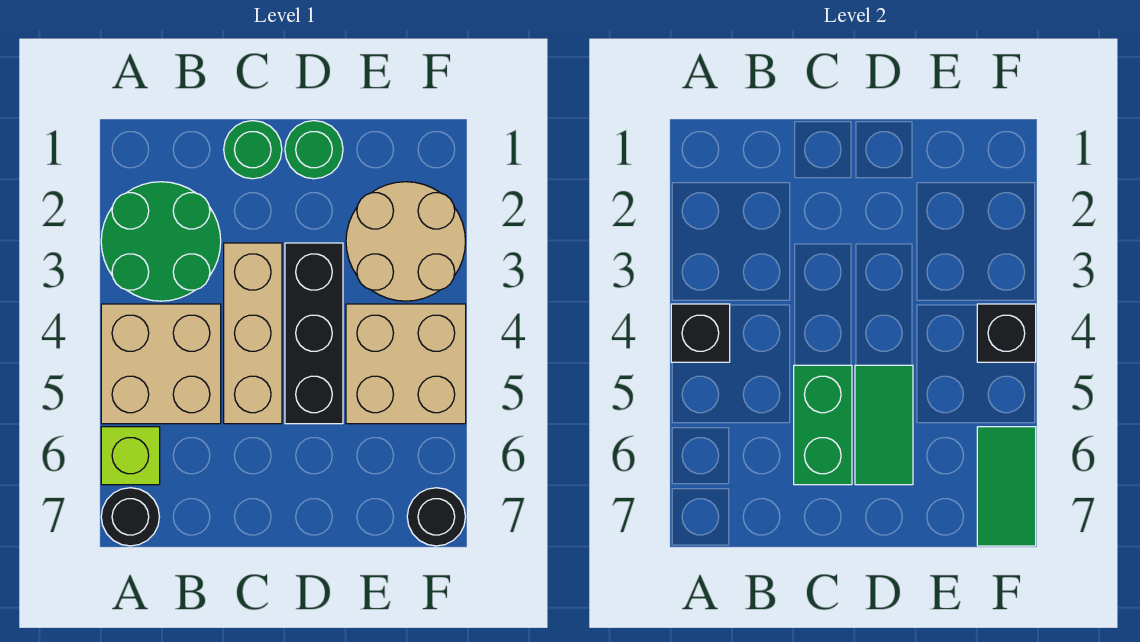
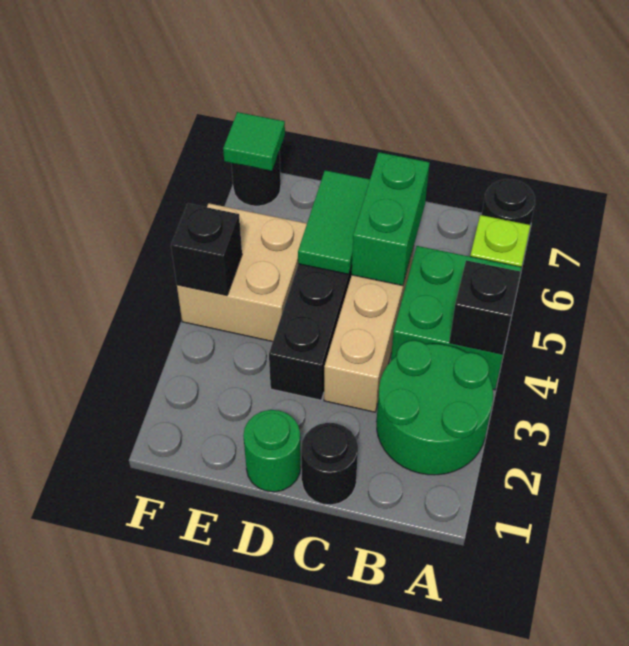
tan 2x2 brick [101,304,221,424] -> green 2x2 brick [391,246,521,390]
green 1x1 round brick [224,121,282,179] -> black 1x1 round brick [301,423,358,505]
tan 2x2 round brick [346,182,465,301] -> none
green 1x2 tile [977,427,1036,546] -> green 1x1 tile [223,112,285,171]

